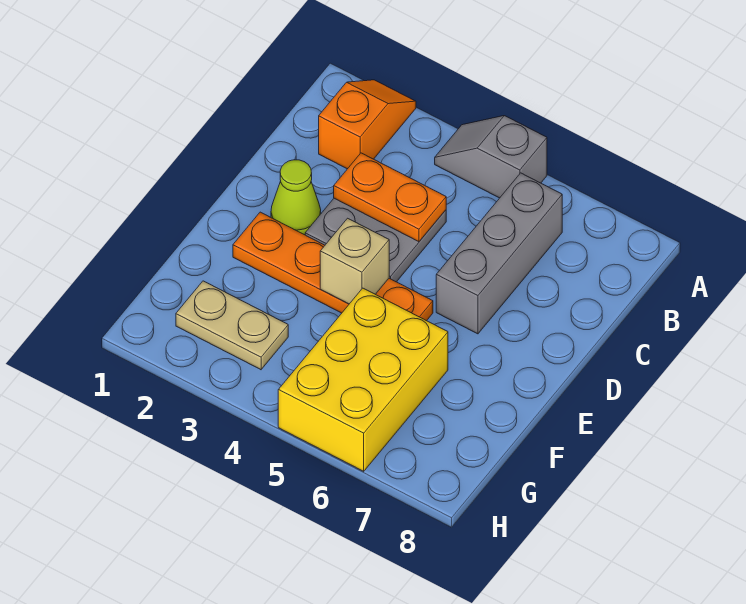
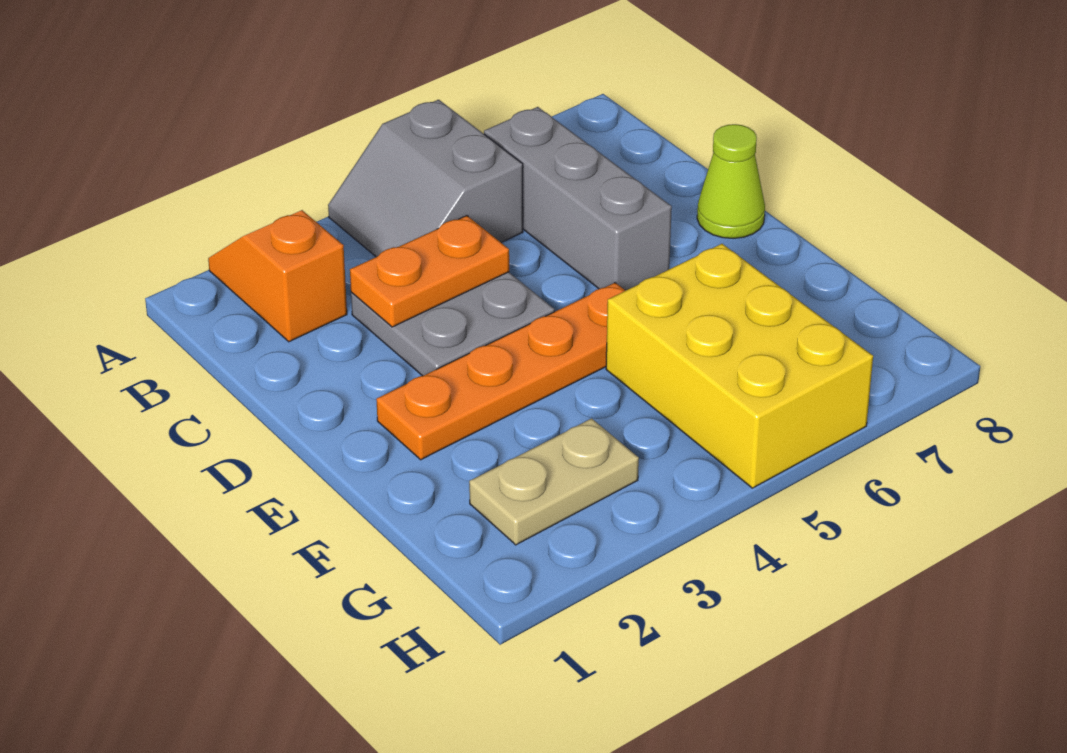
grey 1x2 slope [435,116,547,198] -> grey 2x2 slope [328,100,523,257]
lime 1x1 cone [271,160,321,235] -> lime 1x1 cone moved to [697,124,765,239]
tan 1x1 brick [320,218,389,304] -> none

